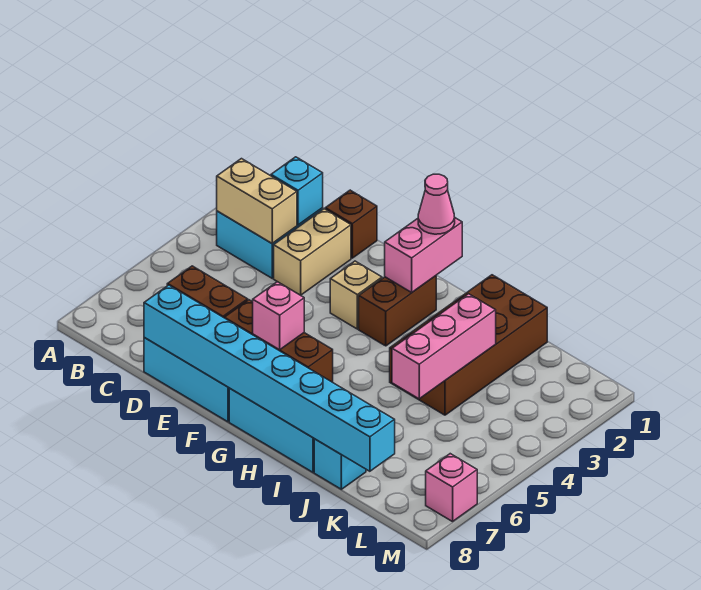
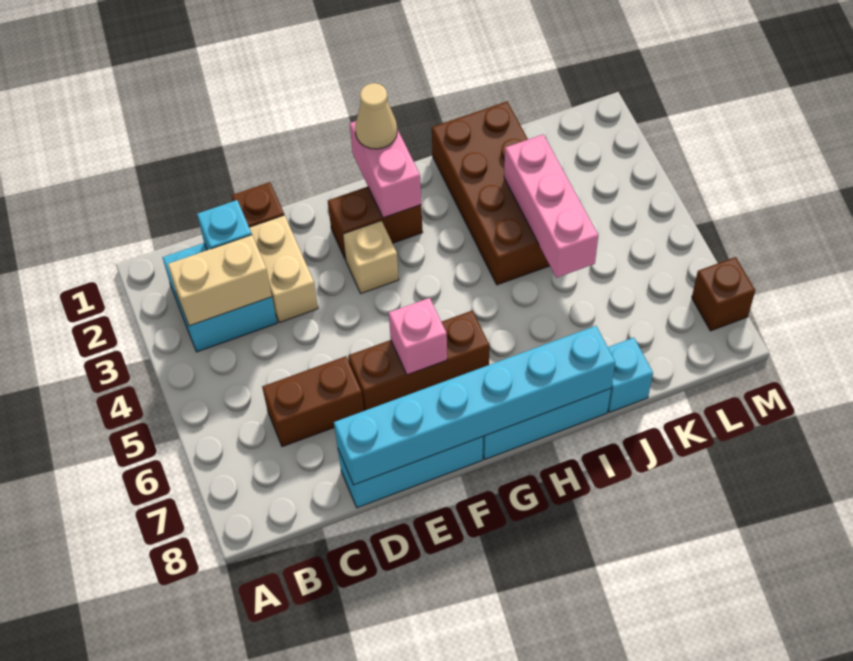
cyan 1x8 brick [144,285,395,471] -> cyan 1x6 brick [334,326,615,485]
pink 1x1 cone [418,174,455,234] -> tan 1x1 cone [355,83,397,149]
brown 1x2 brick [359,276,436,346] -> brown 1x2 brick turned to [328,187,423,260]
pink 1x1 brick [426,454,477,522] -> brown 1x1 brick [692,257,755,331]

